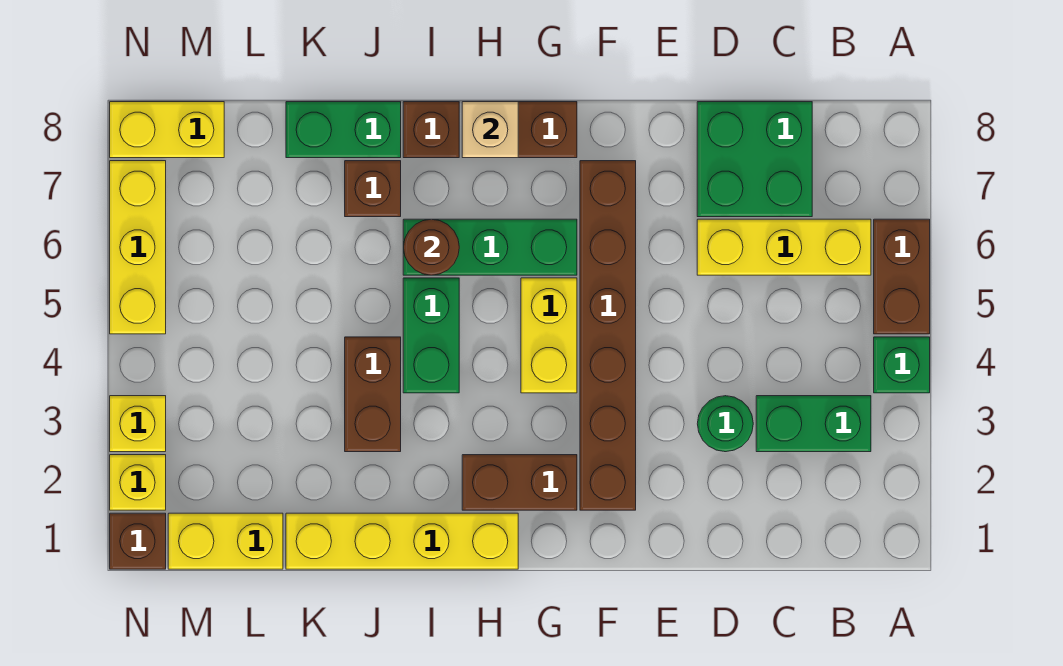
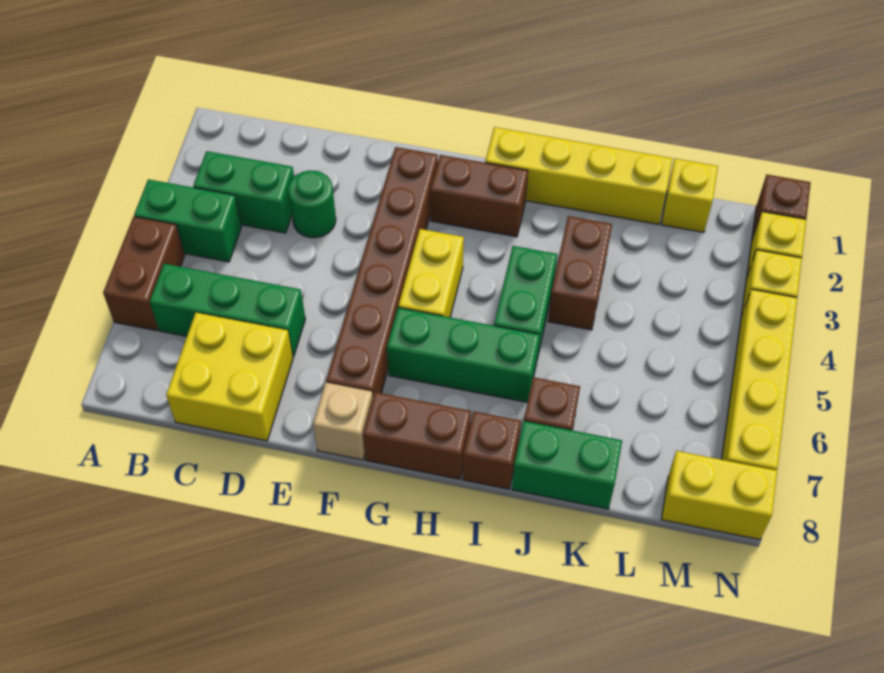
green 1x1 brick [874,337,930,393] -> green 1x2 brick [134,179,242,262]
yellow 1x3 brick [697,219,871,275] -> green 1x3 brick [150,264,305,357]
green 2x2 brick [697,102,812,217] -> yellow 2x2 brick [166,313,293,441]
tan 1x1 brick [462,102,518,158] -> tan 1x1 brick moved to [313,382,373,460]
brown 1x1 round brick [404,219,459,275] -> none
yellow 1x2 brick [168,513,283,569] -> yellow 1x1 brick [661,159,718,232]
yellow 1x3 brick [110,161,166,334] -> yellow 1x4 brick [722,289,797,470]

